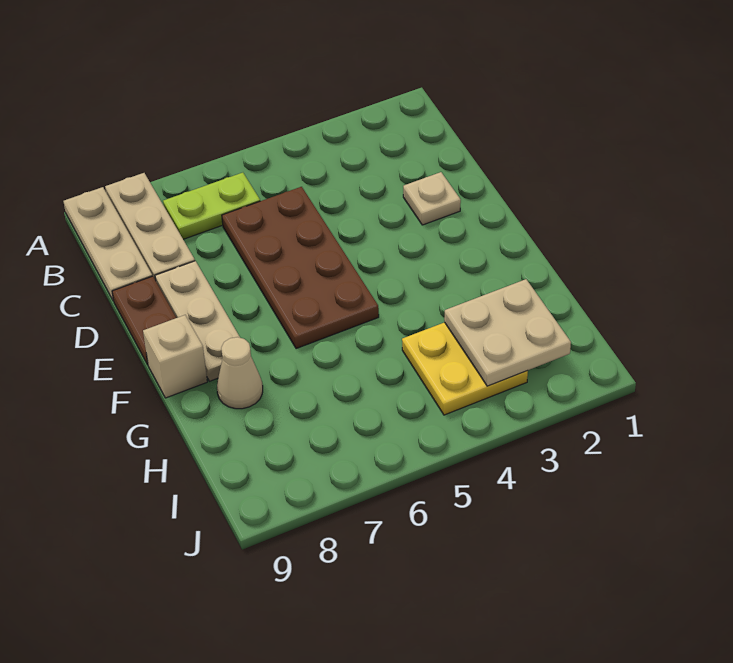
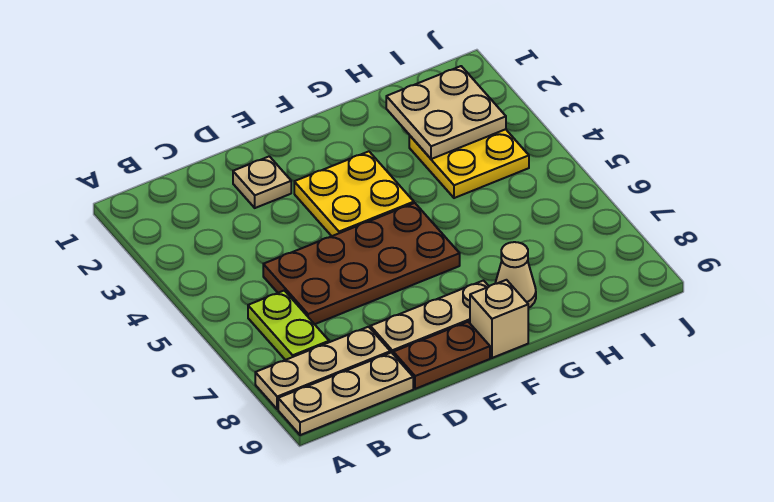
none -> yellow 2x2 plate [294,151,414,236]

